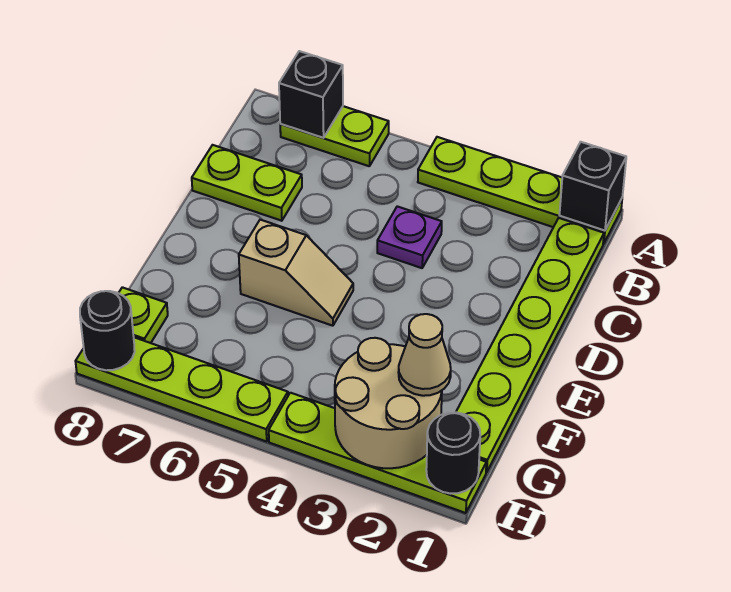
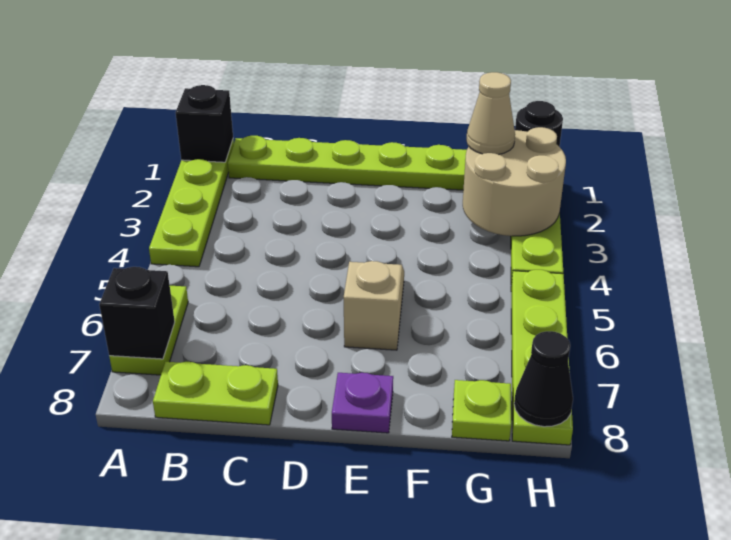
purple 1x1 plate [377,206,442,268] -> purple 1x1 plate moved to [332,373,393,433]
lime 1x2 plate [192,145,302,221] -> lime 1x2 plate turned to [153,362,278,425]
black 1x1 round brick [80,291,135,370] -> black 1x1 cone [514,331,573,427]

